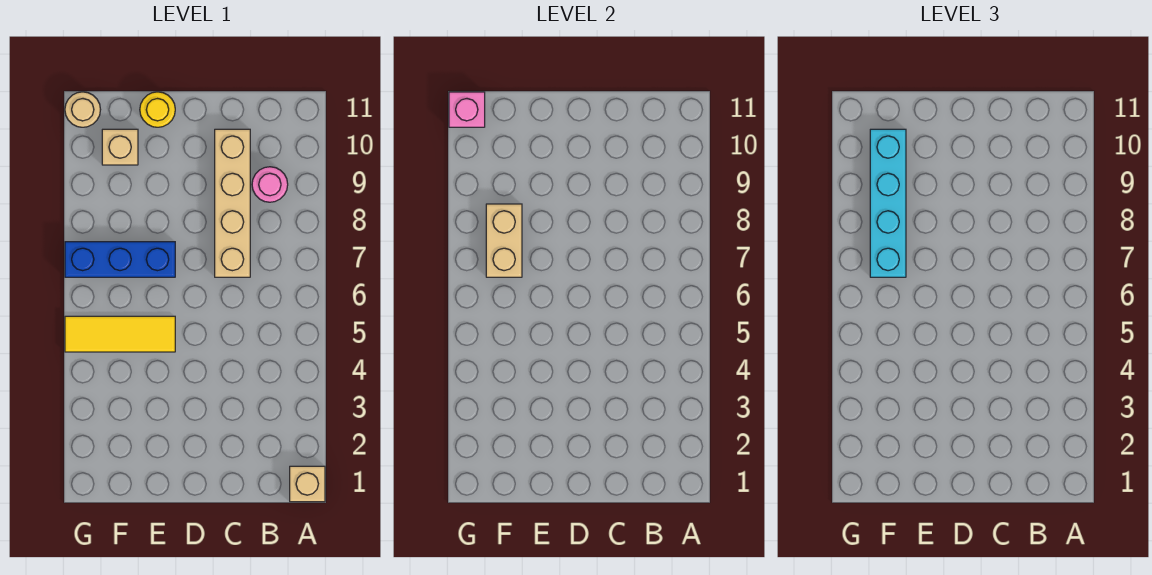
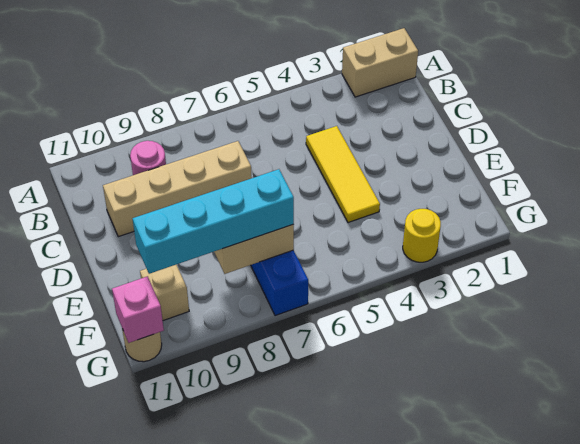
tan 1x1 brick [290,466,325,502] -> tan 1x2 brick [342,28,418,97]
yellow 1x3 tile [65,316,175,352] -> yellow 1x3 tile moved to [306,126,380,223]
yellow 1x1 round brick [140,92,175,127] -> yellow 1x1 round brick moved to [403,209,441,262]

